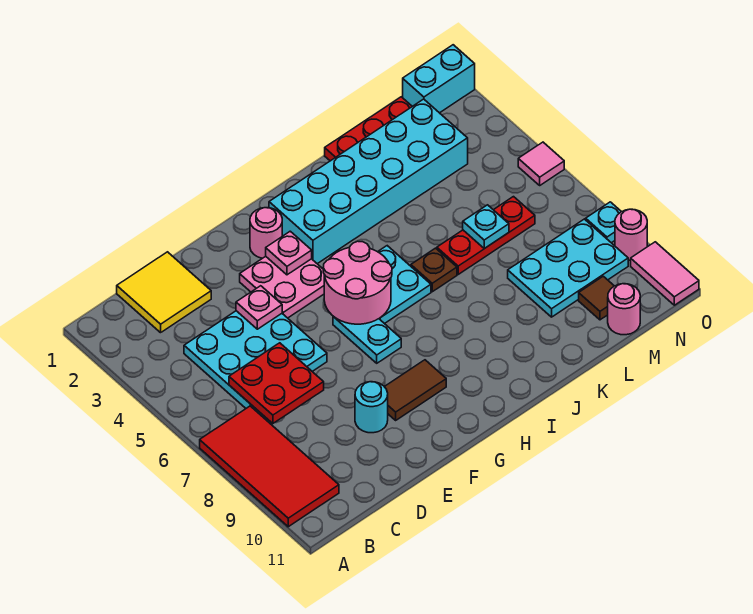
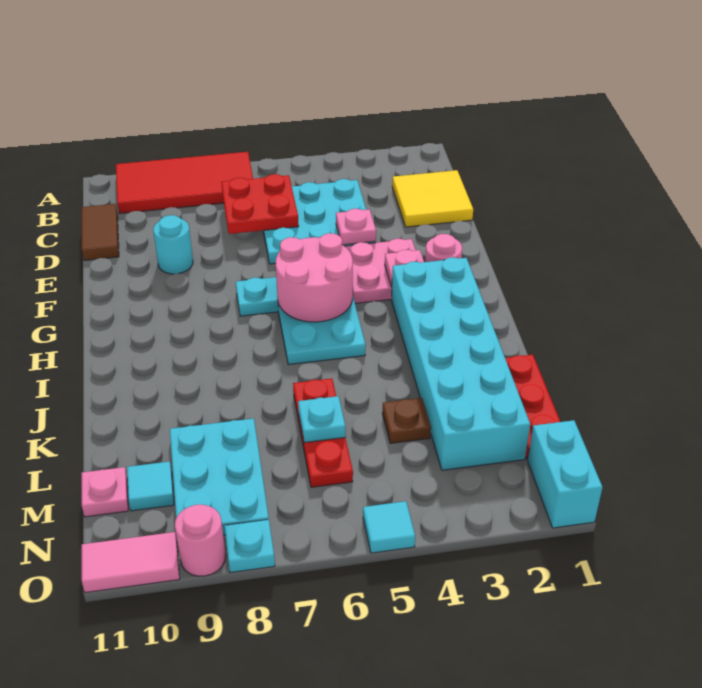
brown 1x2 tile [384,360,446,420] -> brown 1x2 tile moved to [82,204,119,260]
brown 1x1 plate [411,248,457,292] -> brown 1x1 plate moved to [382,398,431,443]
brown 1x1 tile [579,276,614,320] -> cyan 1x1 tile [127,461,174,511]
pink 1x1 round brick [608,284,640,335] -> pink 1x1 plate [82,467,128,517]
pink 1x1 tile [518,142,564,185] -> cyan 1x1 tile [363,501,415,553]

